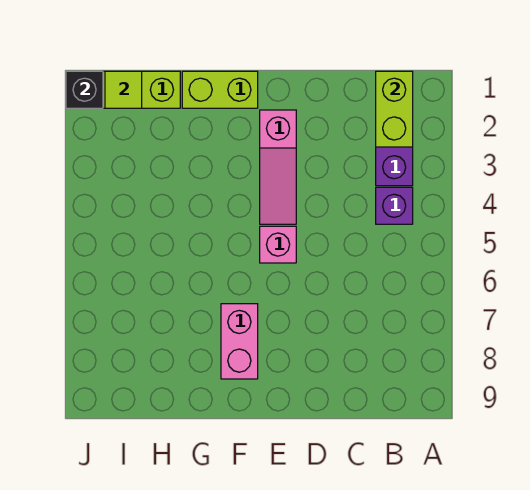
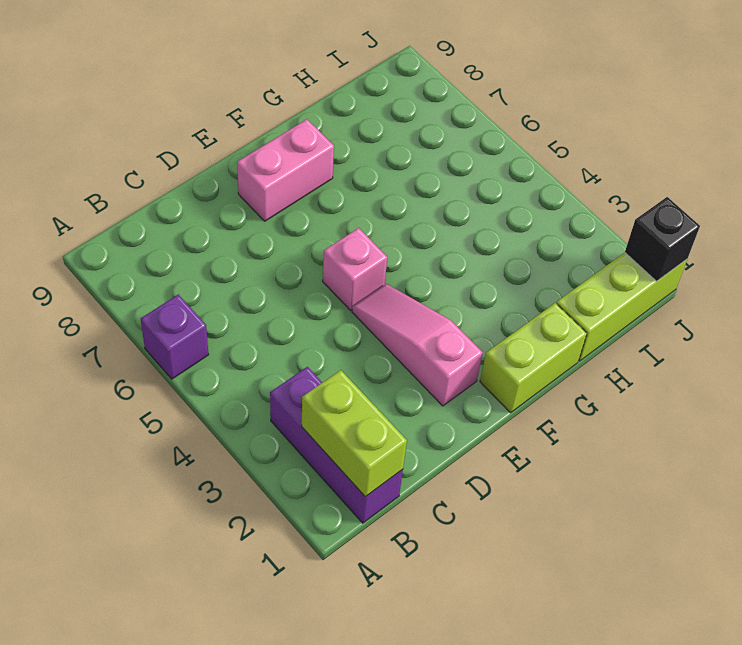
purple 1x1 brick [376,187,413,224] -> purple 1x1 brick moved to [141,294,209,379]
pink 1x2 brick [221,304,258,379] -> pink 1x2 brick turned to [237,119,334,221]
lime 1x1 tile [105,71,142,108] -> none

